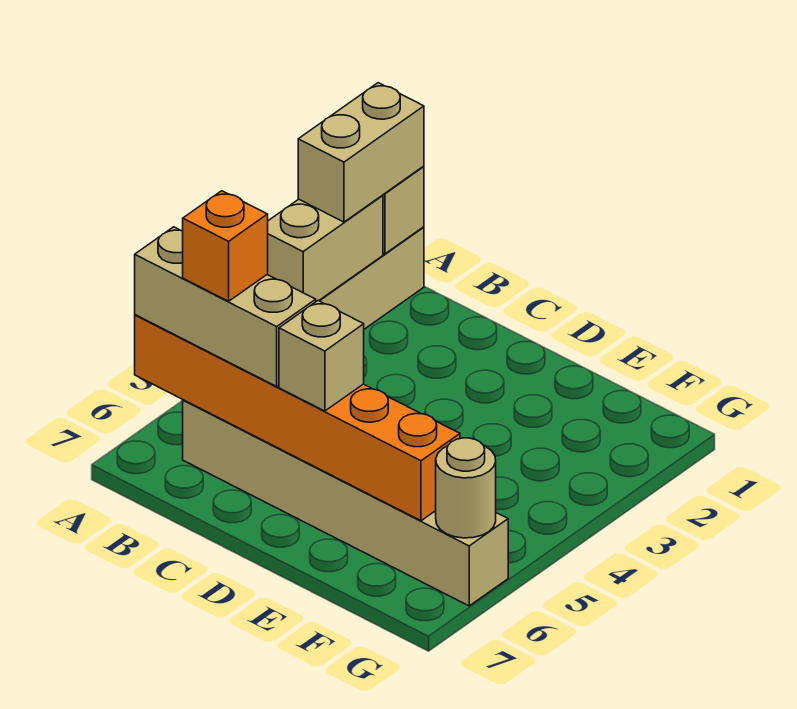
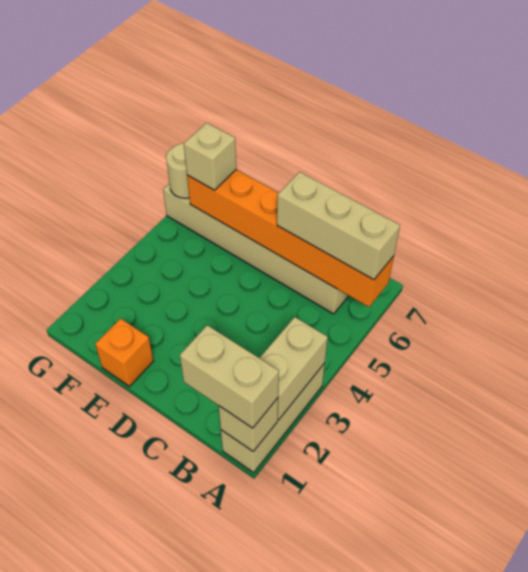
tan 1x2 brick [298,83,424,222] -> tan 1x2 brick turned to [180,325,279,428]
orange 1x1 brick [183,191,268,301] -> orange 1x1 brick moved to [95,319,153,386]
tan 1x1 brick [279,301,364,411] -> tan 1x1 brick moved to [184,123,236,190]

